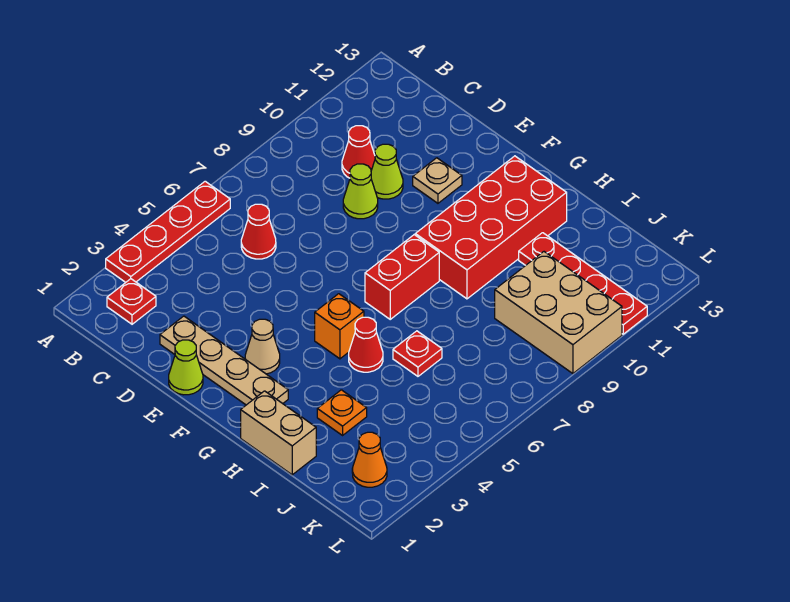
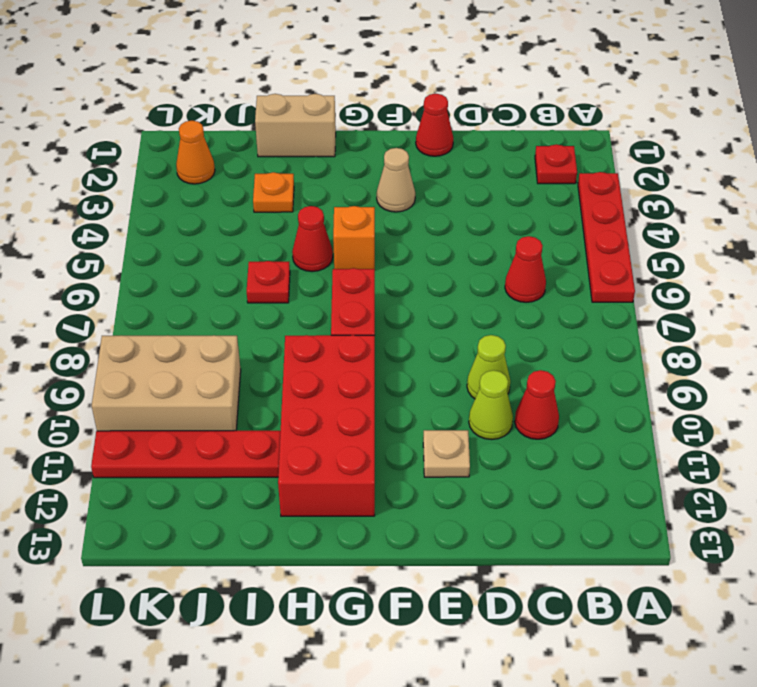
tan 1x4 plate [160,316,288,405] -> none
lime 1x1 cone [169,340,203,395] -> red 1x1 cone [416,94,453,156]

